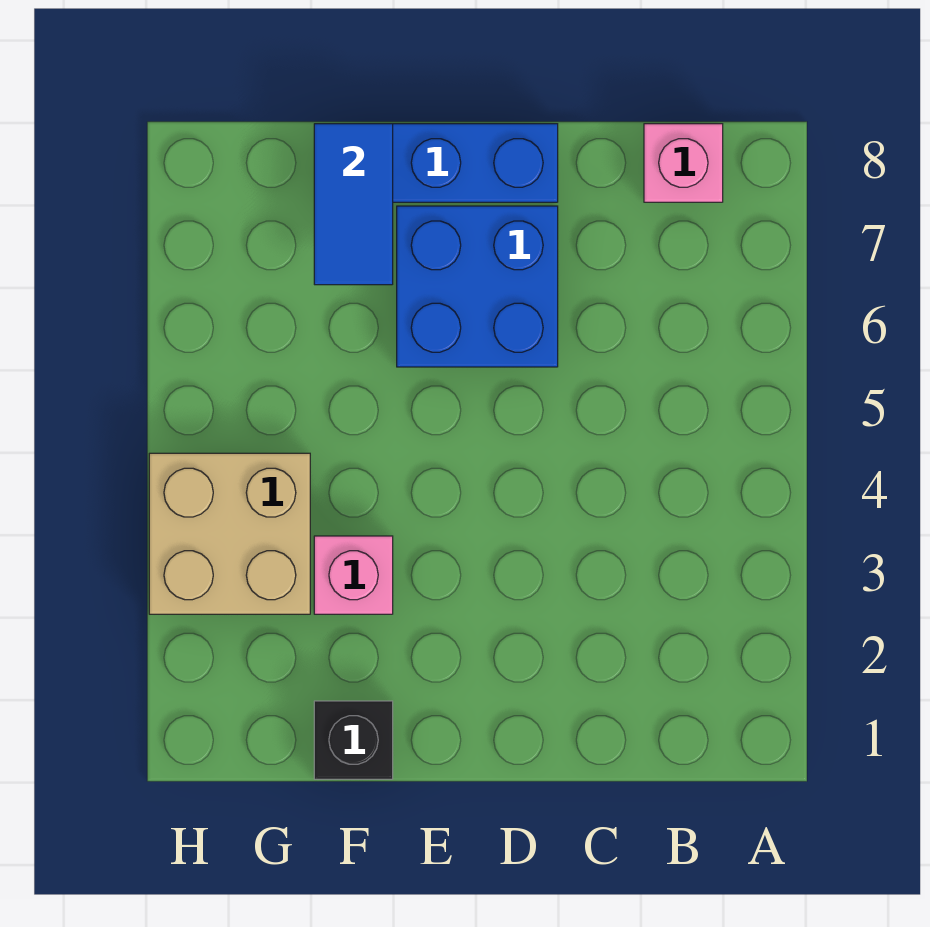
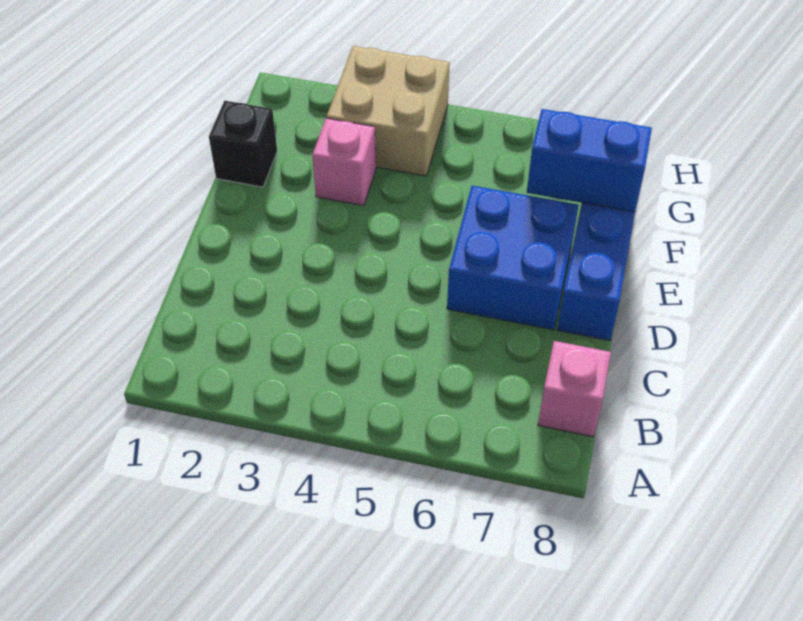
blue 1x2 tile [314,124,393,285] -> blue 1x2 brick [527,109,652,212]

